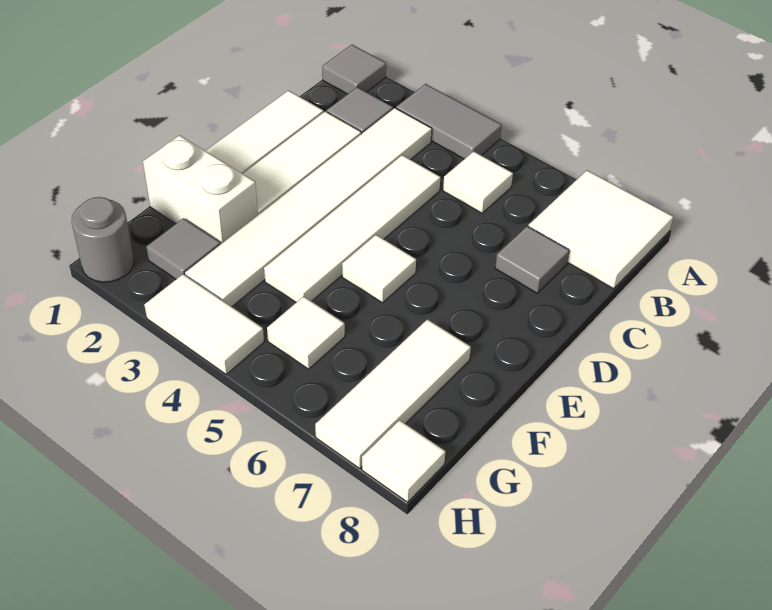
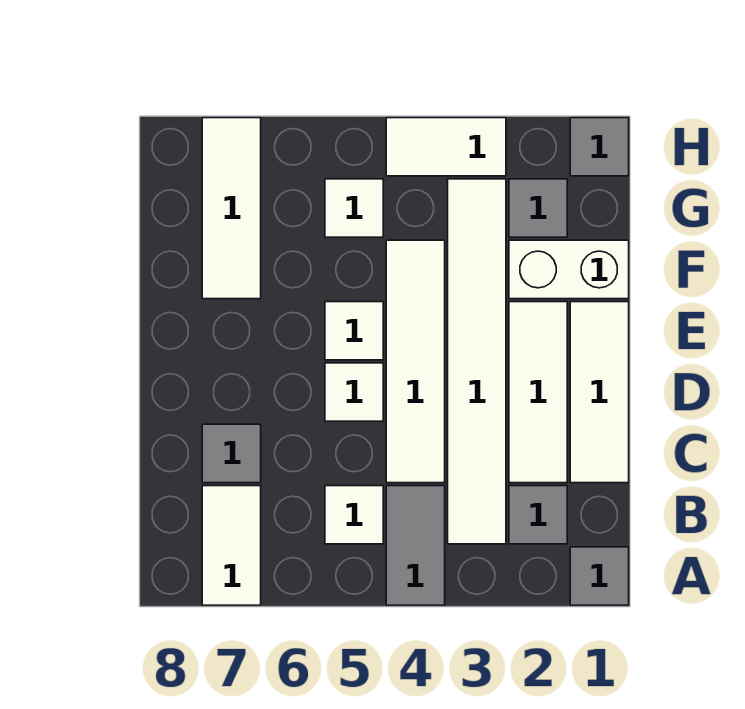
grey 1x2 tile [396,84,502,159] -> grey 1x2 tile turned to [386,486,445,605]
white 2x2 tile [528,170,673,289] -> white 1x2 tile [202,486,261,605]
grey 1x1 round brick [72,197,134,282] -> grey 1x1 tile [570,118,629,176]
white 1x1 tile [362,420,445,502] -> white 1x1 tile moved to [325,363,383,421]

